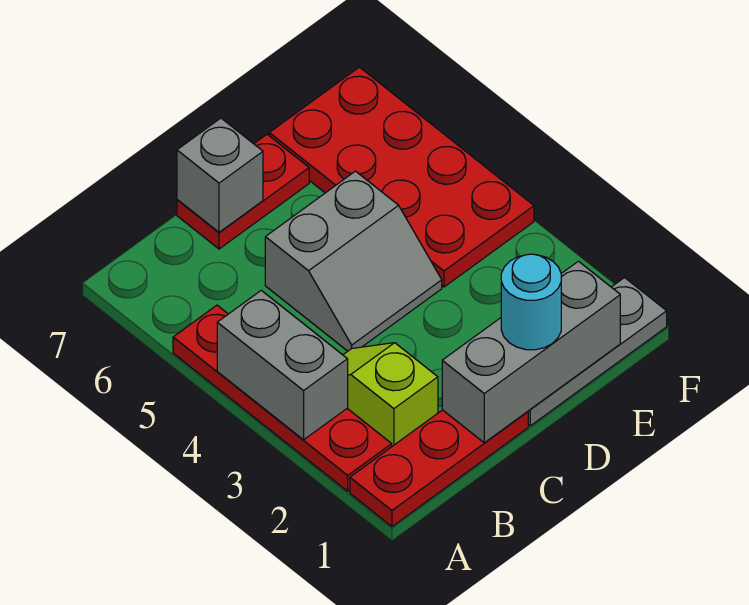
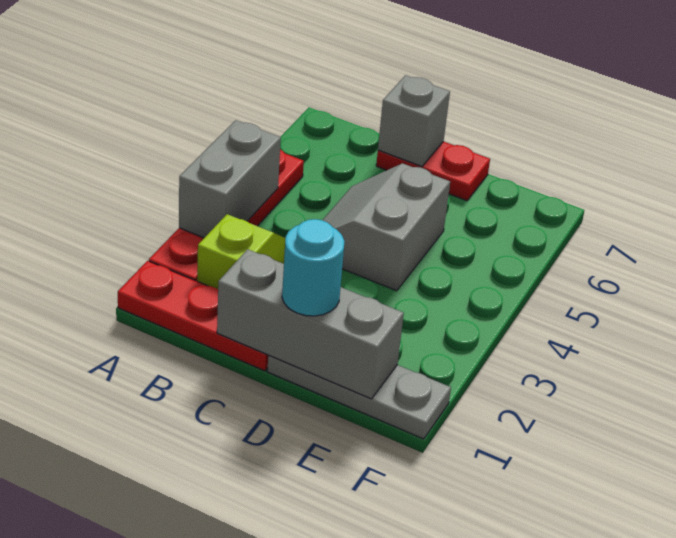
grey 2x2 slope [265,171,442,351] -> grey 2x2 slope turned to [323,163,450,291]
red 2x4 plate [269,67,534,287] -> none

